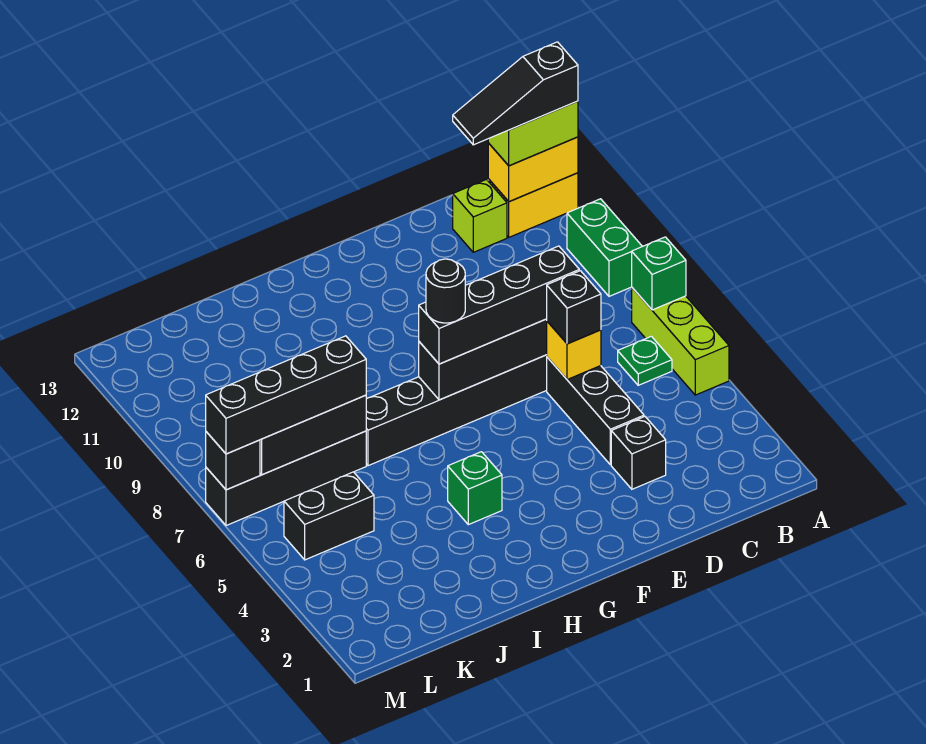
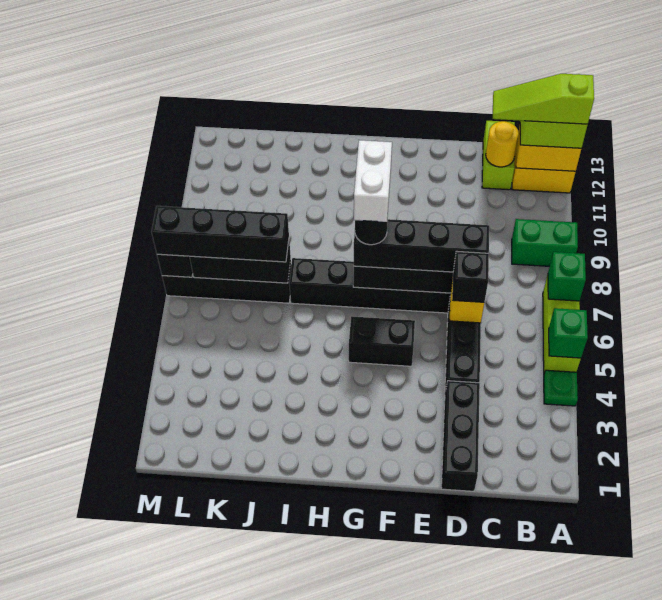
green 1x2 brick [567,199,642,296] -> green 1x2 brick turned to [512,219,578,266]
black 1x3 slope [453,42,578,145] -> lime 1x3 slope [493,74,594,124]
green 1x1 plate [618,336,672,385] -> green 1x1 plate moved to [544,370,578,406]
lime 1x1 brick [453,180,507,252] -> lime 1x2 brick [482,121,515,190]
none -> yellow 1x1 round brick [486,121,519,167]
black 1x1 brick [611,417,666,489] -> black 1x3 brick [441,381,480,491]
none -> white 1x2 brick [354,140,392,222]
green 1x1 brick [448,452,502,525] -> green 1x1 brick moved to [549,308,588,358]
black 1x2 brick [284,472,374,560] -> black 1x2 brick moved to [349,316,415,366]

